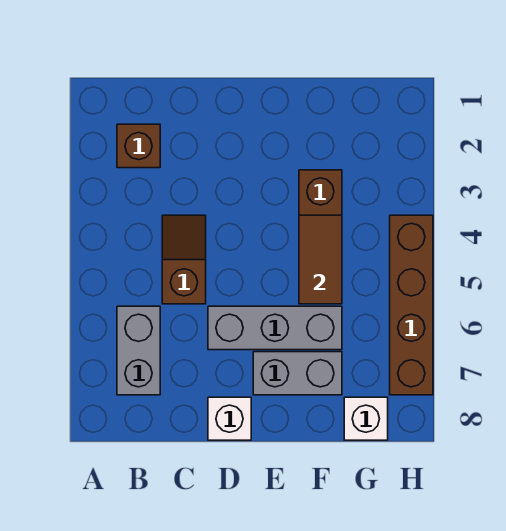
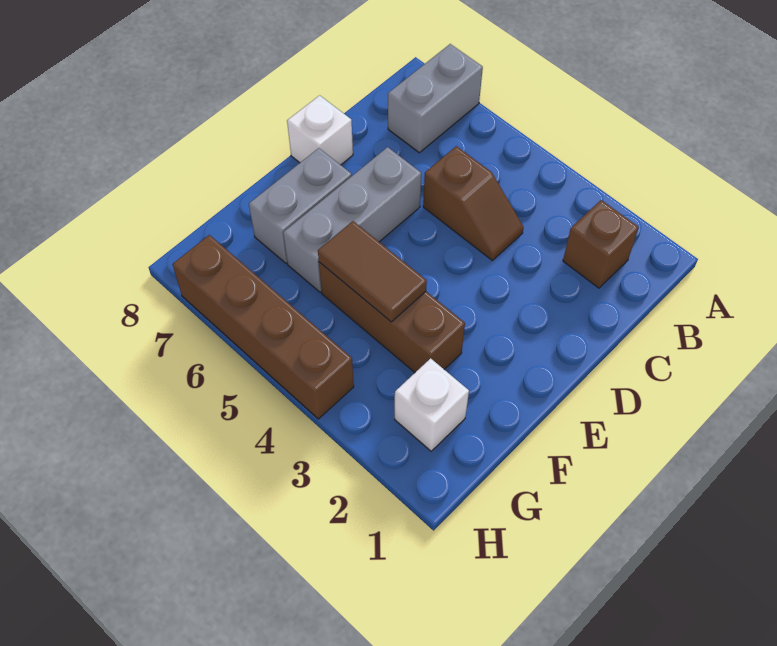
grey 1x2 brick [117,306,160,395] -> grey 1x2 brick turned to [388,44,483,153]
white 1x1 brick [344,397,388,440] -> white 1x1 brick moved to [395,358,469,451]

